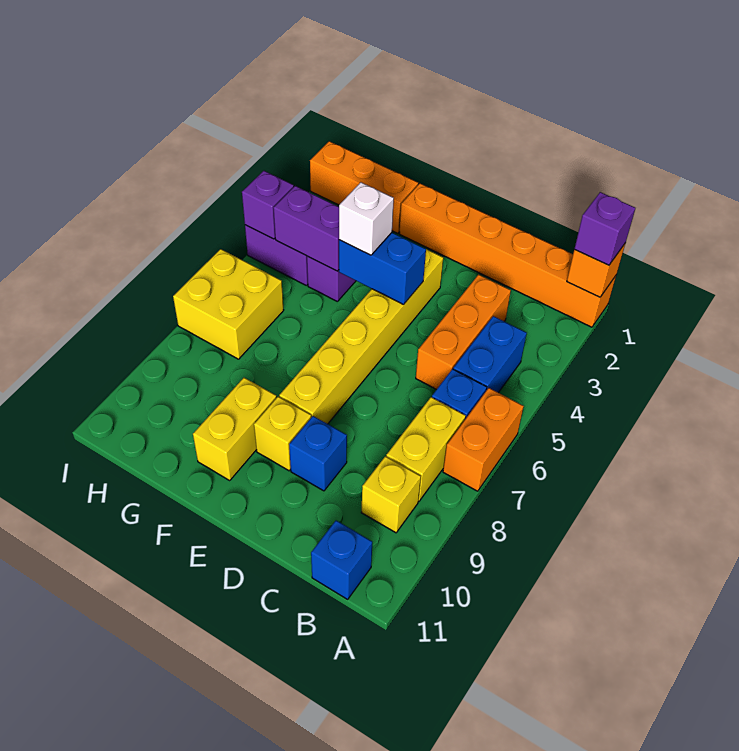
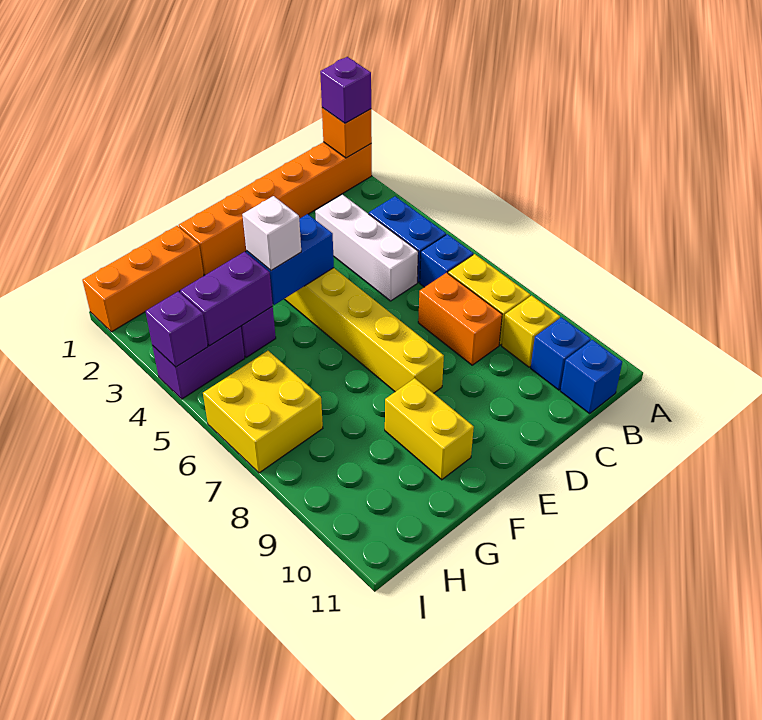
orange 1x2 brick [443,388,524,491] -> orange 1x2 brick moved to [418,273,502,365]
orange 1x3 brick [416,275,511,390] -> white 1x3 brick [315,195,418,301]
blue 1x1 brick [289,416,347,491] -> blue 1x1 brick moved to [531,317,591,390]
yellow 1x1 brick [254,397,311,471] -> none

